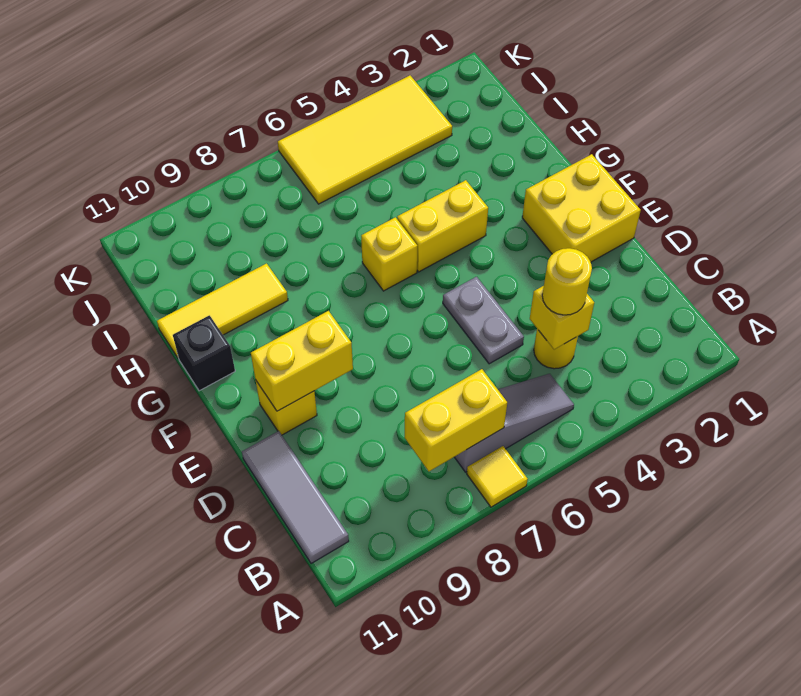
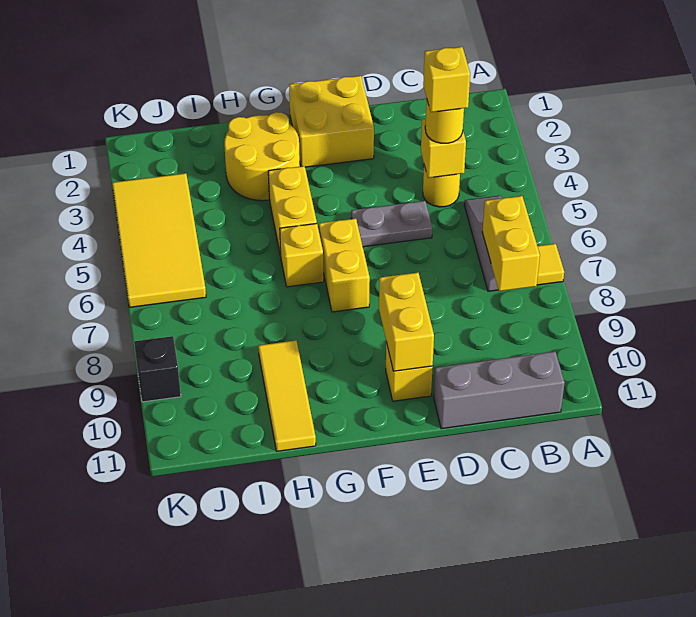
grey 1x3 tile [242,431,349,564] -> grey 1x3 brick [433,351,565,429]
none -> yellow 1x1 brick [423,47,470,112]
none -> yellow 1x2 brick [319,219,370,312]
none -> yellow 2x2 round brick [224,112,300,201]
black 1x1 brick [173,315,235,391] -> black 1x1 brick moved to [134,336,181,402]

